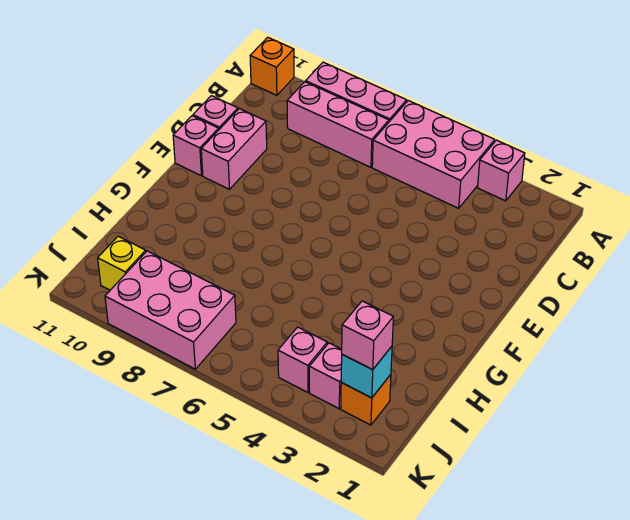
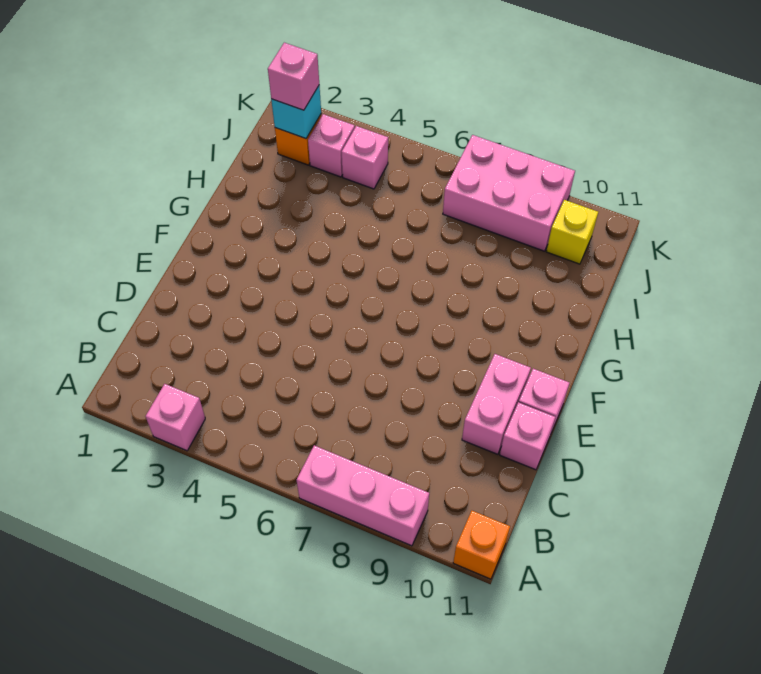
pink 2x3 brick [372,101,495,208] -> none
pink 1x3 brick [287,82,389,167] -> none

